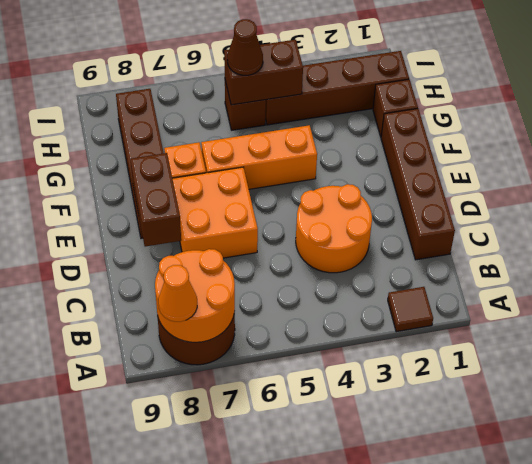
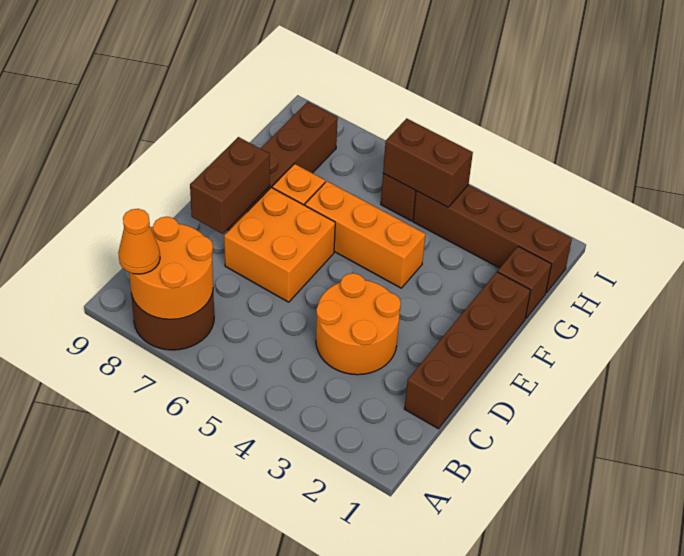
brown 1x1 tile [388,287,433,332] -> none
brown 1x1 cone [227,19,263,75] -> none

